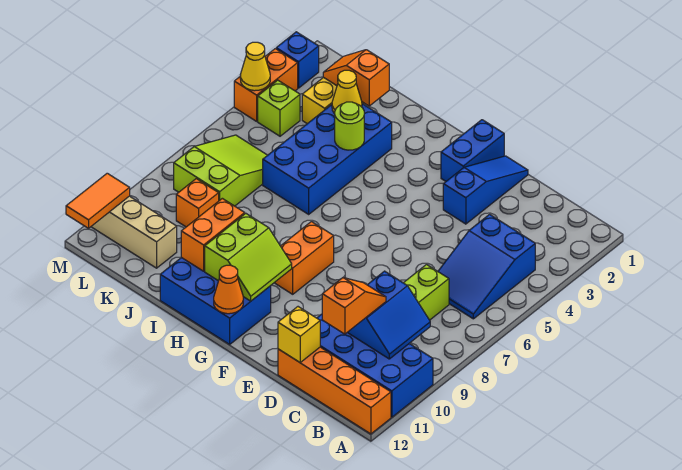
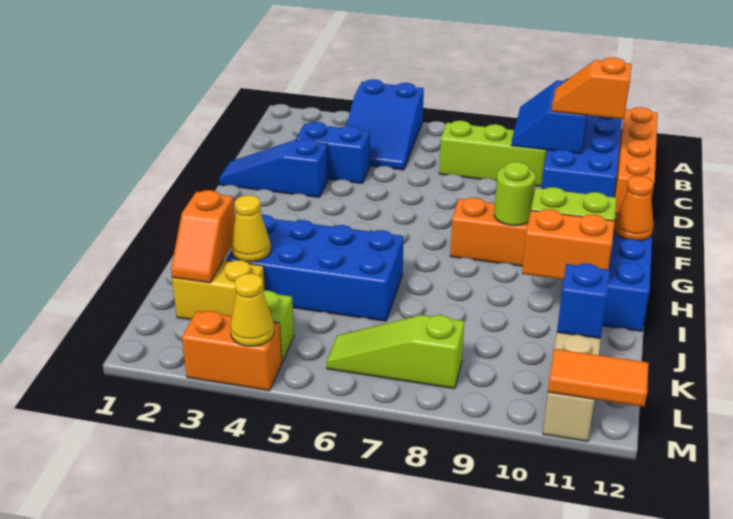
blue 2x3 slope [438,214,535,319] -> blue 2x3 slope turned to [347,79,424,170]
blue 2x2 slope [347,271,430,359] -> blue 2x2 slope turned to [511,78,587,154]
yellow 1x1 brick [278,307,320,362] -> none
blue 1x2 brick [441,120,504,181] -> blue 1x2 brick moved to [295,122,370,183]
lime 1x1 round brick [335,102,364,150] -> lime 1x1 round brick moved to [494,162,536,226]
lime 2x3 slope [174,135,267,206] -> lime 1x3 slope [327,315,464,389]
orange 1x1 brick [176,179,219,227] -> none
blue 1x1 brick [276,32,319,88] -> blue 1x1 brick moved to [557,264,610,339]

